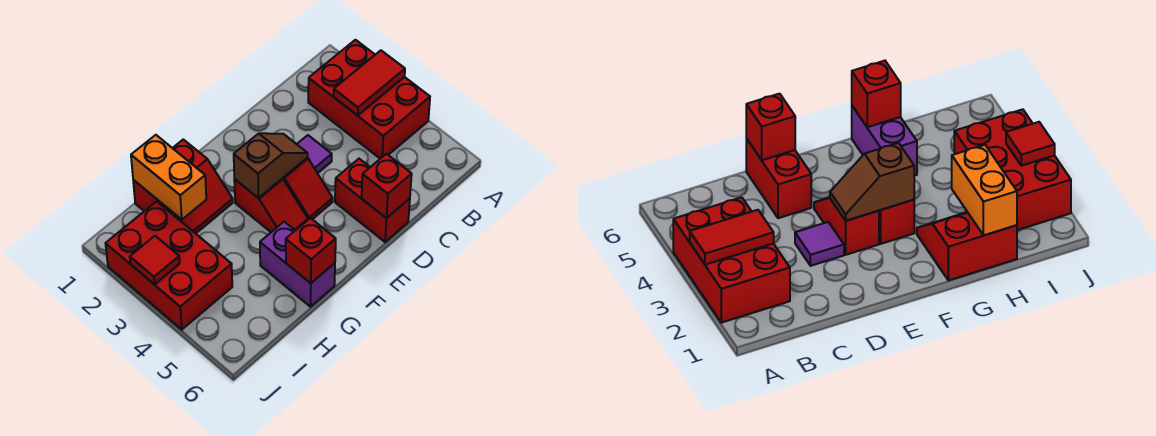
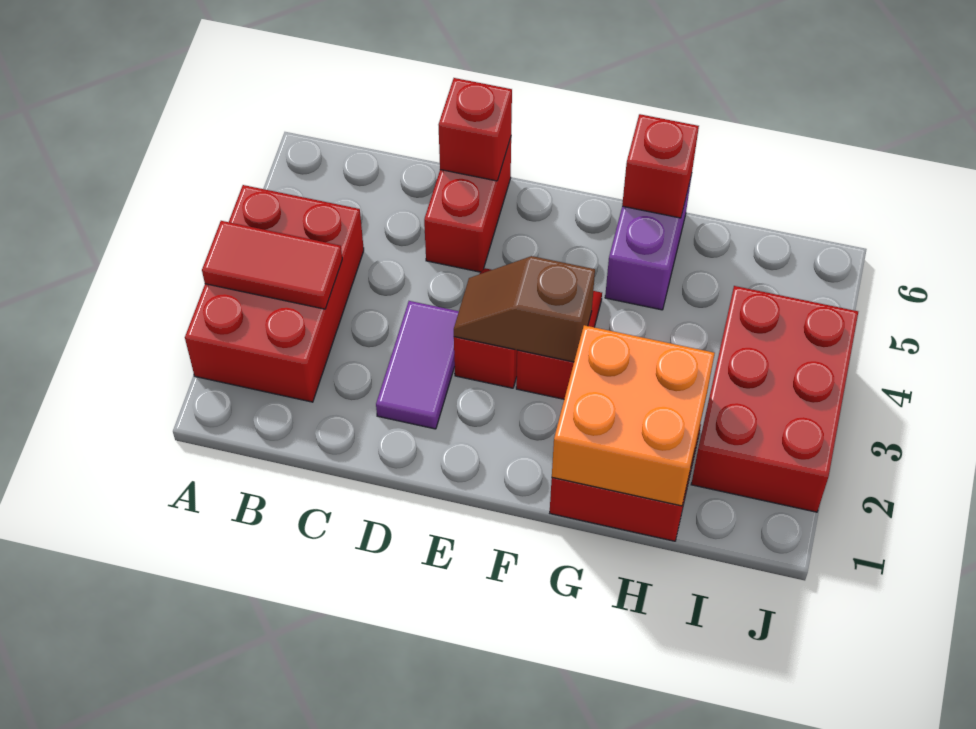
purple 1x1 tile [297,135,332,173] -> purple 1x2 tile [376,301,459,429]
orange 1x2 brick [131,135,206,220] -> orange 2x2 brick [552,325,715,506]
red 1x1 tile [130,236,180,285] -> none

